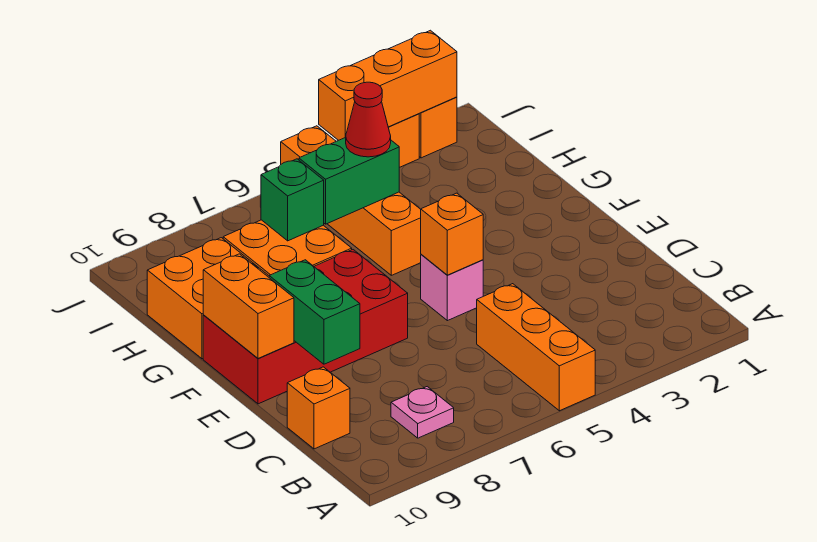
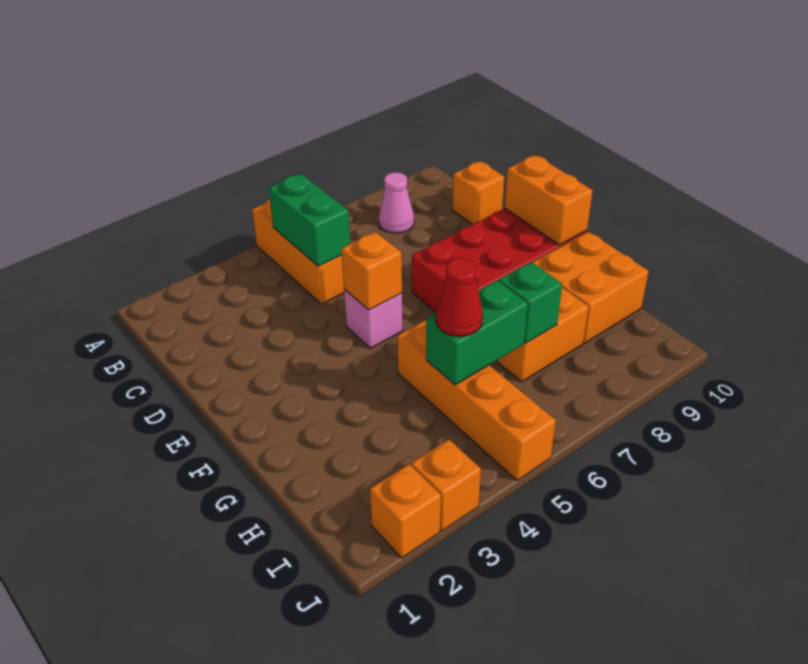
pink 1x1 plate [391,387,454,438] -> pink 1x1 cone [379,172,414,233]
green 1x2 brick [269,260,360,364] -> green 1x2 brick moved to [269,174,350,266]
orange 1x3 brick [319,30,457,140] -> none

